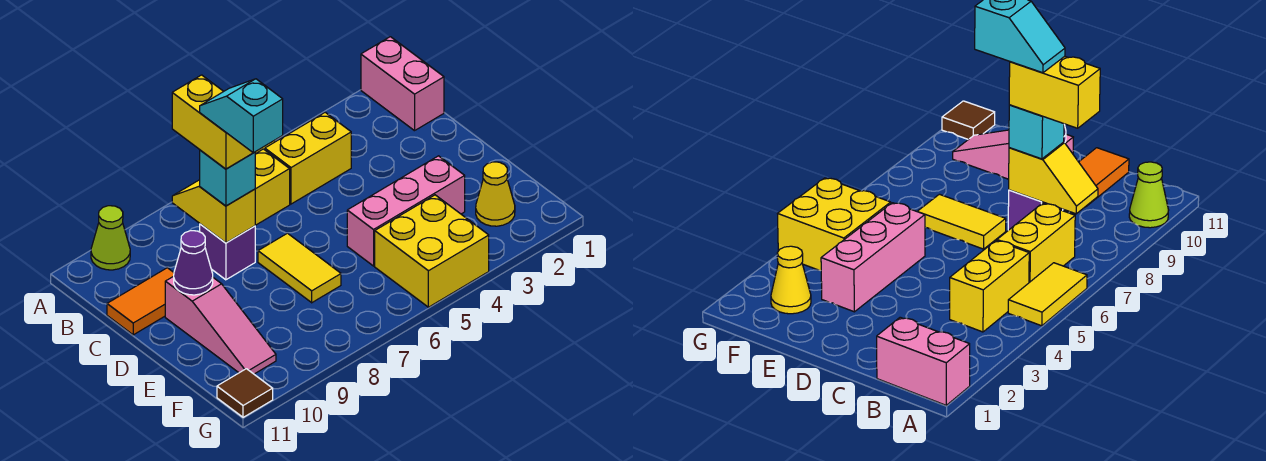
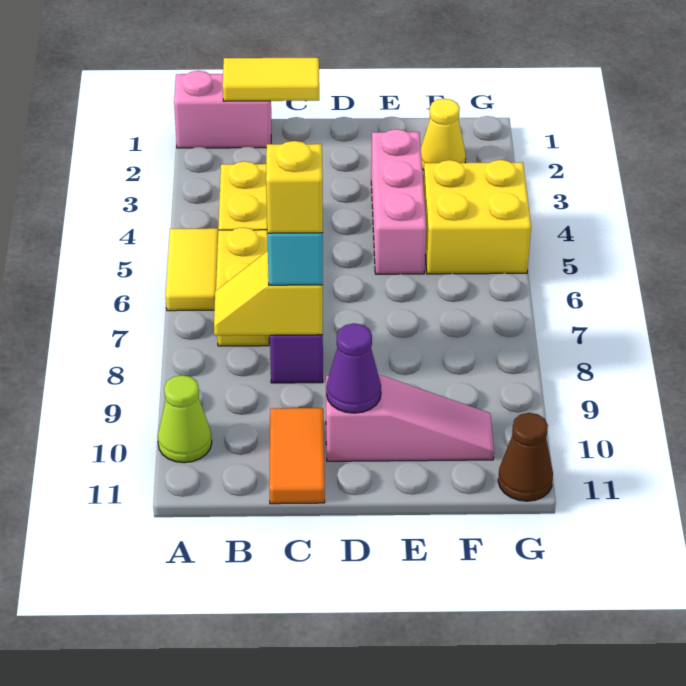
yellow 1x2 brick [172,75,253,169] -> yellow 1x1 brick [266,141,323,233]
cyan 1x2 slope [200,79,283,153] -> none
yellow 1x2 tile [258,233,341,303] -> yellow 1x2 tile moved to [223,58,319,101]
brown 1x1 tile [217,369,273,417] -> brown 1x1 cone [498,413,553,501]

